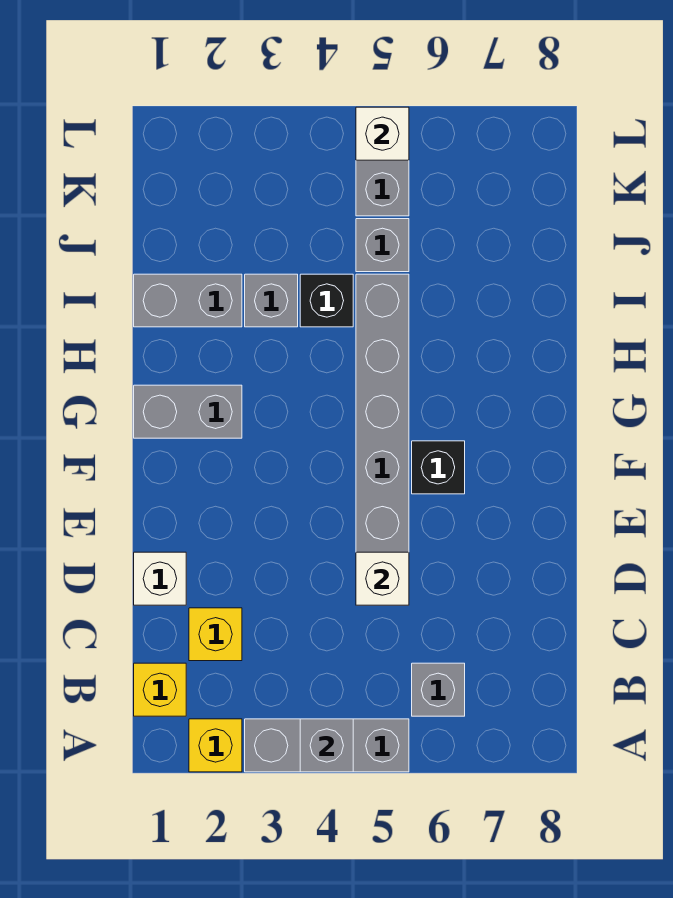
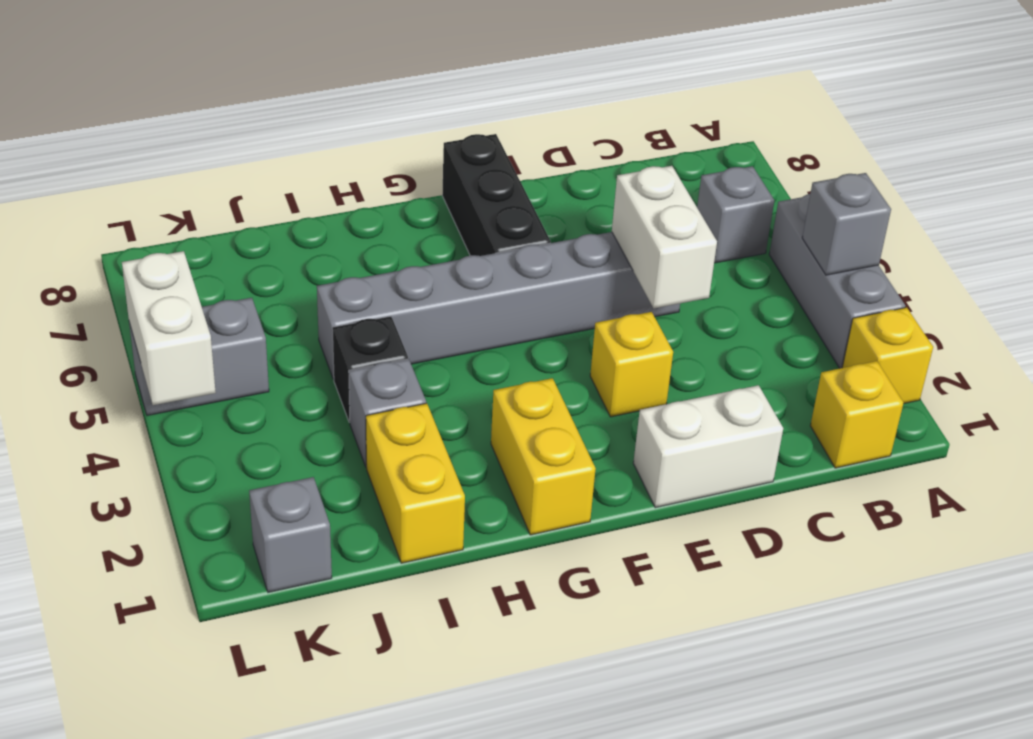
yellow 1x1 brick [189,608,242,661] -> yellow 1x1 brick moved to [590,312,673,417]
white 1x1 brick [134,552,186,605] -> white 1x2 brick [633,385,783,508]
white 1x1 brick [356,552,409,605] -> white 1x2 brick [612,166,717,308]
black 1x1 brick [412,441,465,494] -> black 1x3 brick [442,134,551,256]
grey 1x2 brick [134,385,242,438] -> yellow 1x2 brick [491,378,596,535]
grey 1x2 brick [134,274,242,327] -> yellow 1x2 brick [366,403,465,563]
grey 1x1 brick [356,219,409,272] -> grey 1x1 brick moved to [249,477,332,592]
white 1x1 brick [356,107,409,160] -> white 1x2 brick [122,251,216,405]

